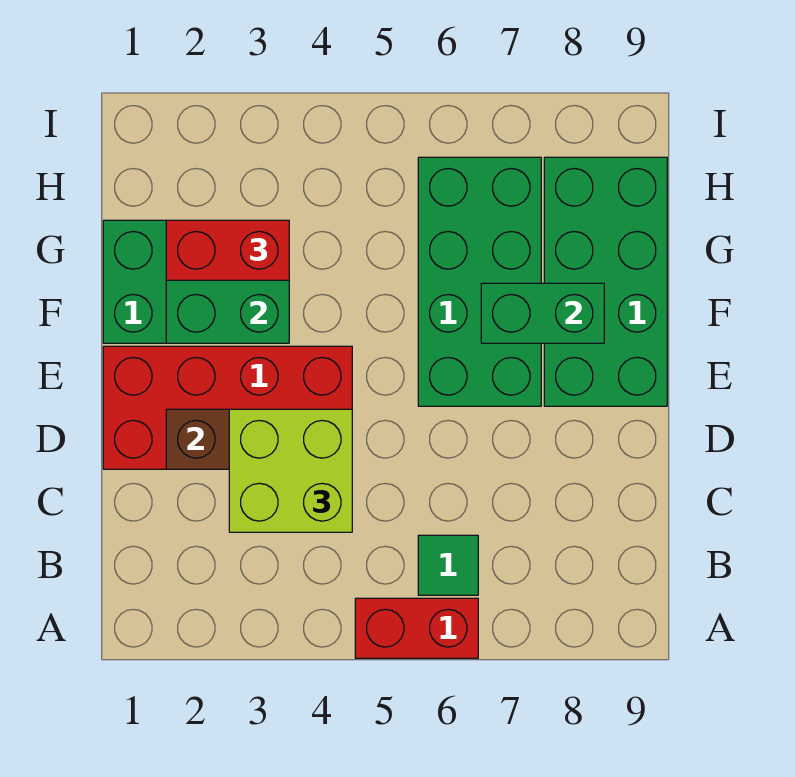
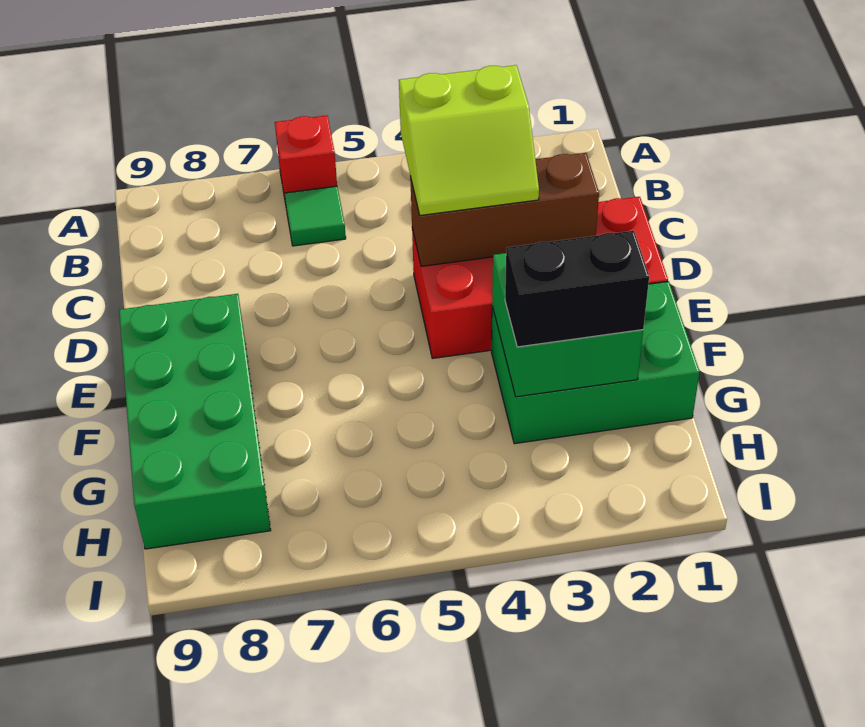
red 1x2 brick [355,598,478,658] -> red 1x1 brick [275,116,337,204]
lime 2x2 brick [229,409,352,532] -> lime 2x2 slope [399,65,539,215]
green 2x4 brick [418,157,541,406] -> none
green 1x2 brick [481,283,604,343] -> none
red 1x2 brick [166,220,289,280] -> black 1x2 brick [505,231,649,347]

